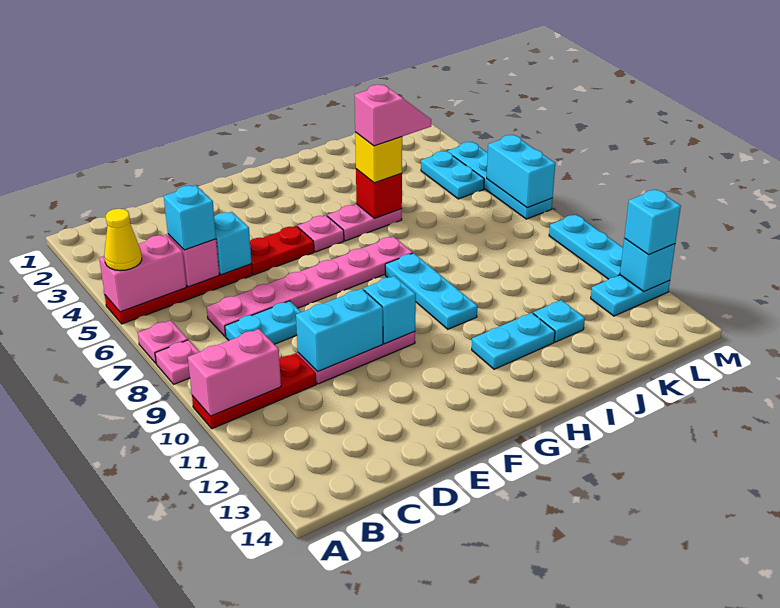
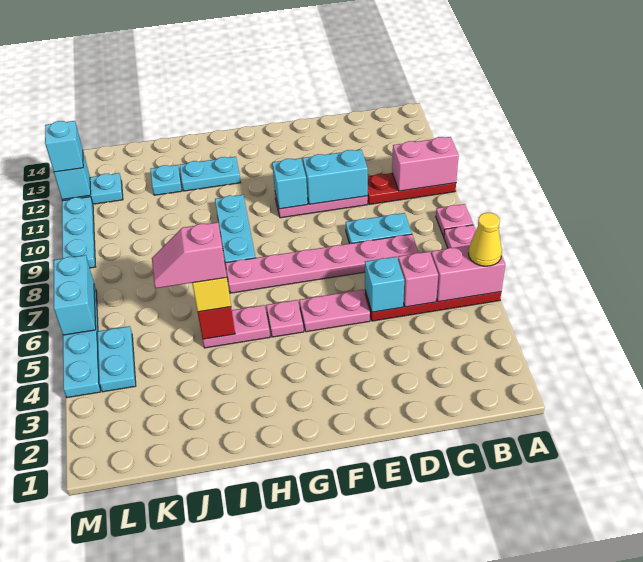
cyan 1x1 brick [164,185,216,250] -> none
red 1x2 plate [250,226,314,275] -> pink 1x2 plate [300,290,370,332]

